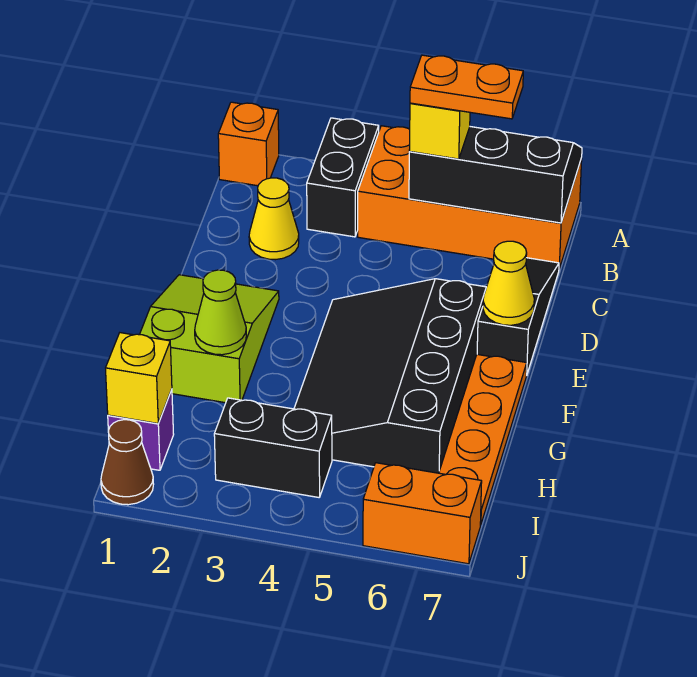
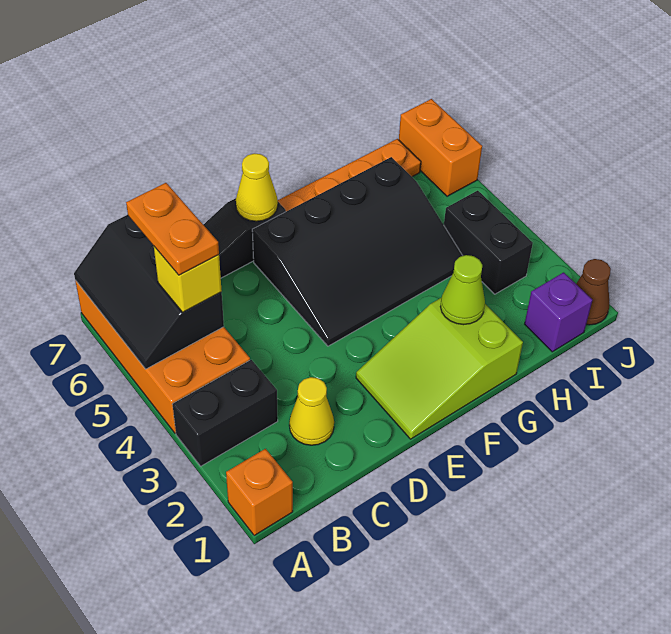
yellow 1x1 brick [106,333,172,424] -> none

